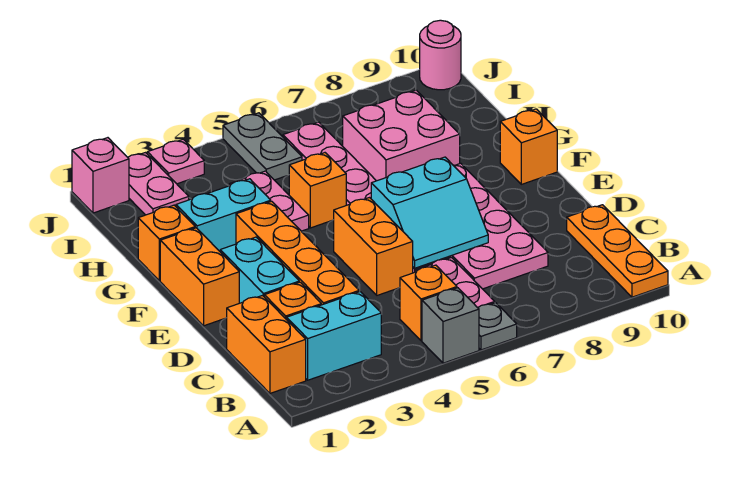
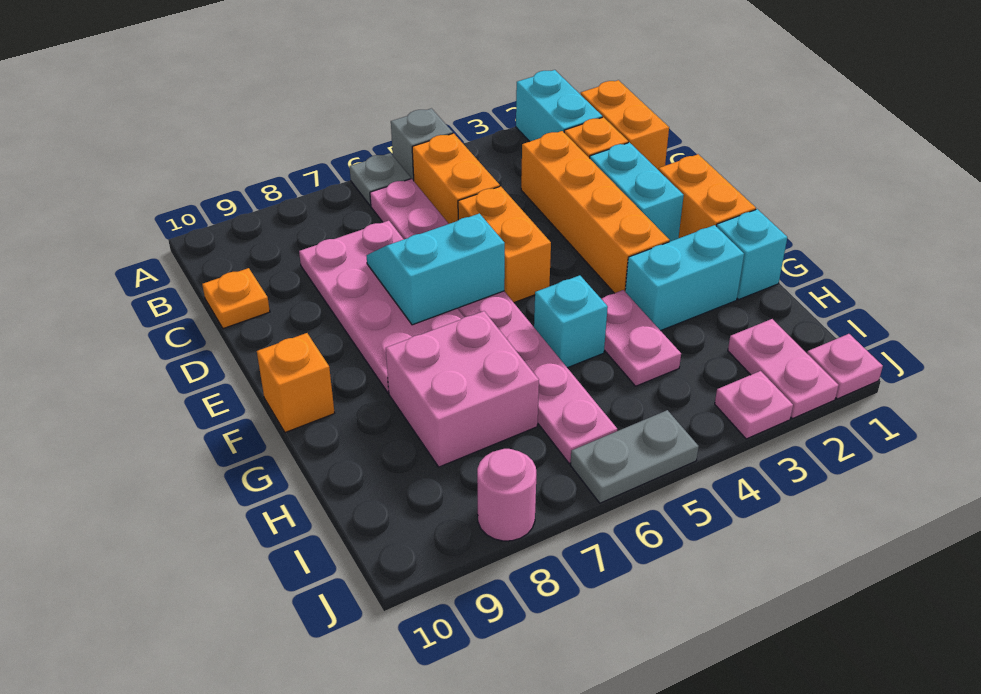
orange 1x3 plate [567,205,668,297] -> orange 1x1 plate [202,268,270,329]
cyan 1x2 brick [287,292,381,380] -> cyan 1x2 brick turned to [516,70,602,141]
orange 1x1 brick [400,265,457,341] -> orange 1x2 brick [412,133,500,224]
orange 1x1 brick [138,205,195,281] -> cyan 1x1 brick [716,209,787,299]
orange 1x1 brick [289,153,346,228] -> cyan 1x1 brick [534,275,608,368]
grey 1x2 plate [223,113,302,180] -> grey 1x2 plate turned to [570,410,699,503]
pink 1x1 brick [72,138,129,213] -> pink 1x1 plate [807,334,883,399]
pink 1x1 round brick [420,20,461,90] -> pink 1x1 round brick moved to [477,449,536,541]

